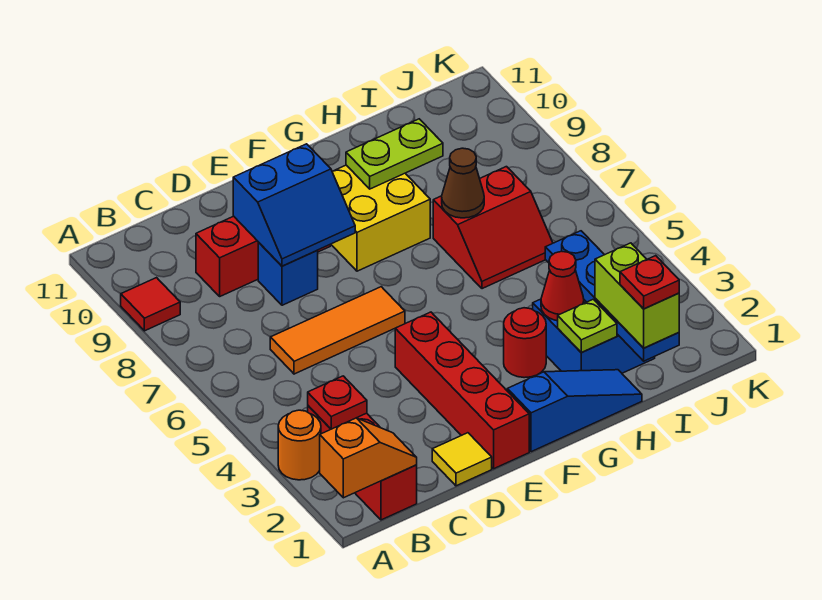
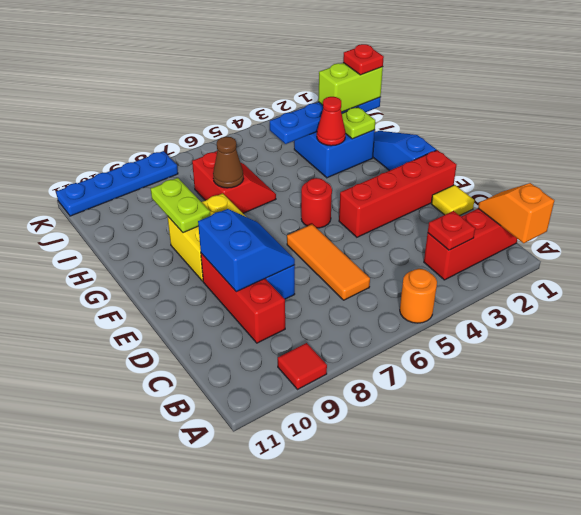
orange 1x1 round brick [278,410,321,480] -> orange 1x1 round brick moved to [400,269,437,323]
red 1x1 round brick [504,308,546,378] -> red 1x1 round brick moved to [301,178,332,228]
none -> blue 1x4 plate [56,151,178,216]

